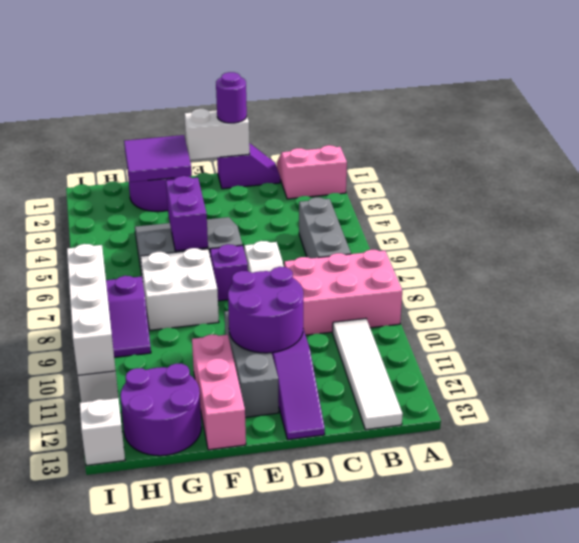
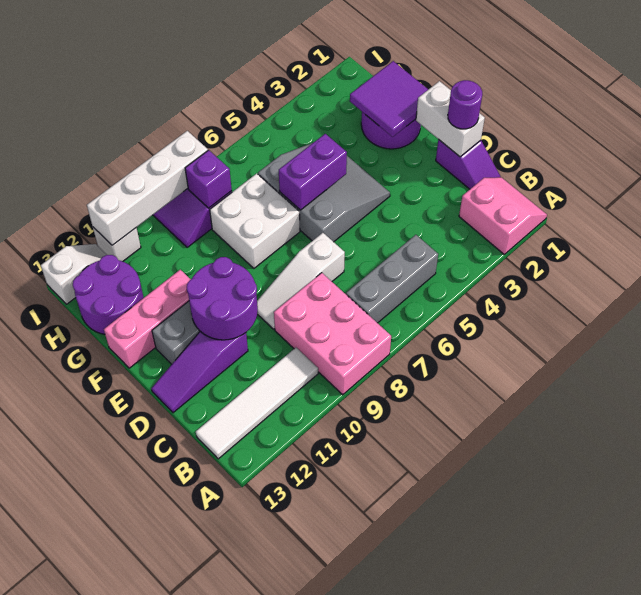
purple 1x1 brick [210,244,248,301] -> purple 1x1 brick moved to [185,150,232,208]

